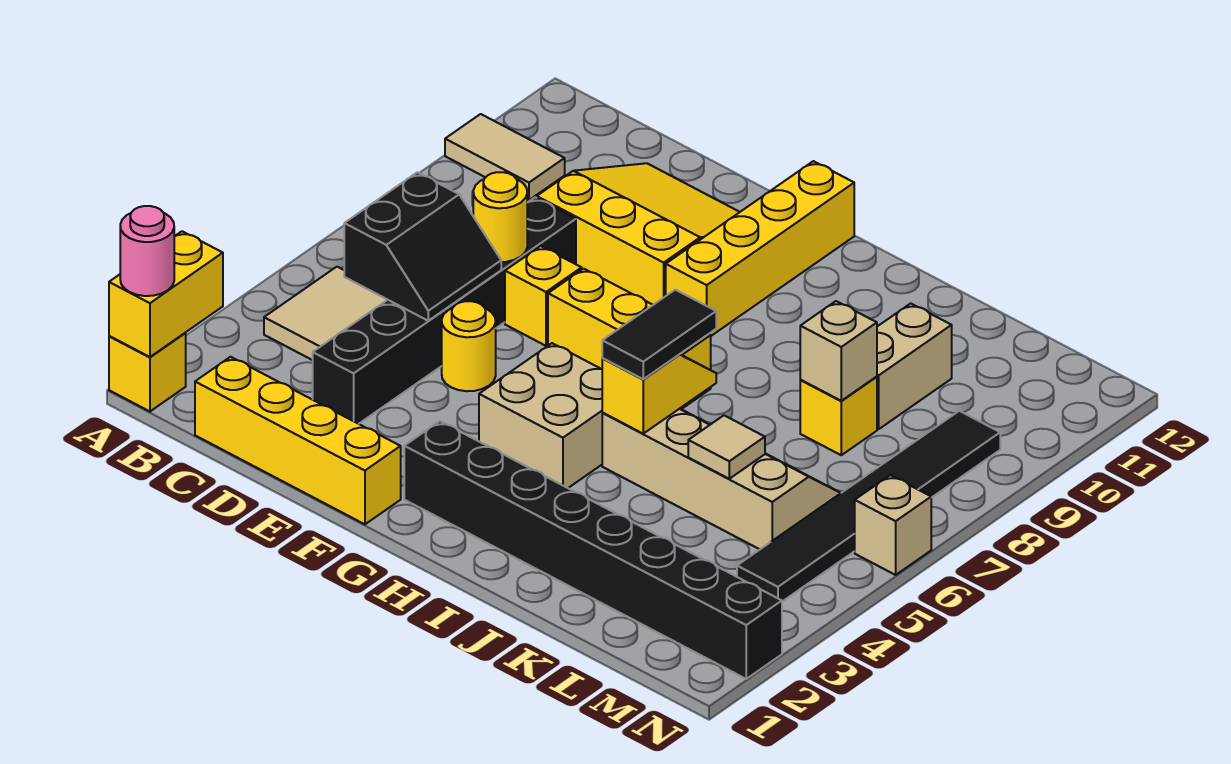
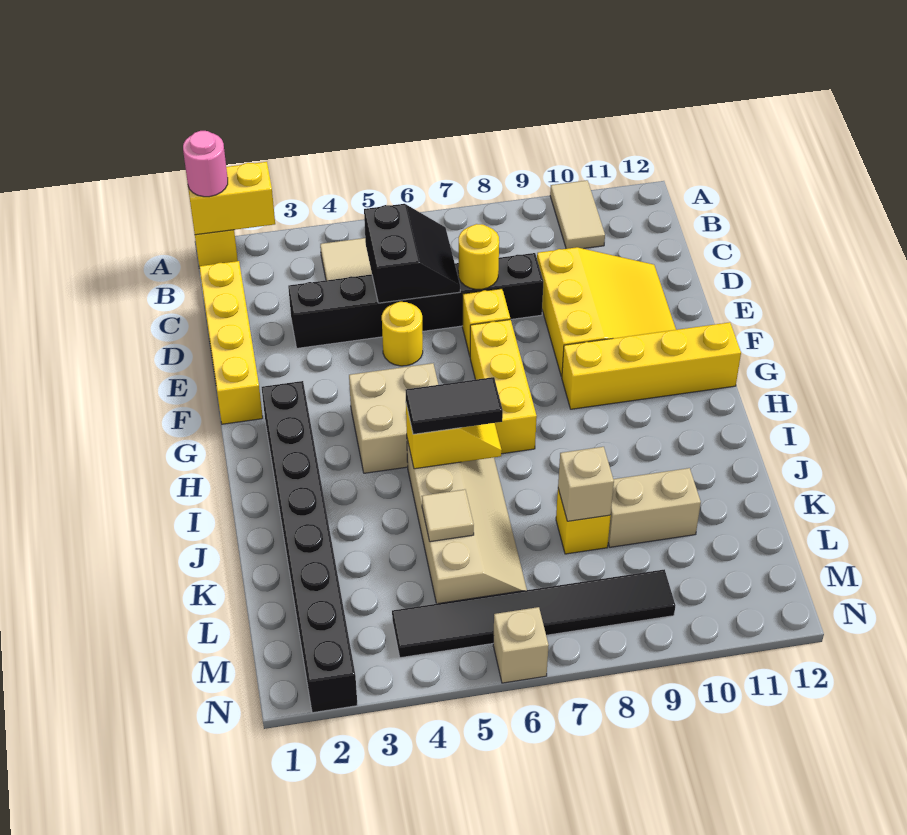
black 2x2 slope [344,172,501,321] -> black 2x2 slope turned to [364,204,460,303]

